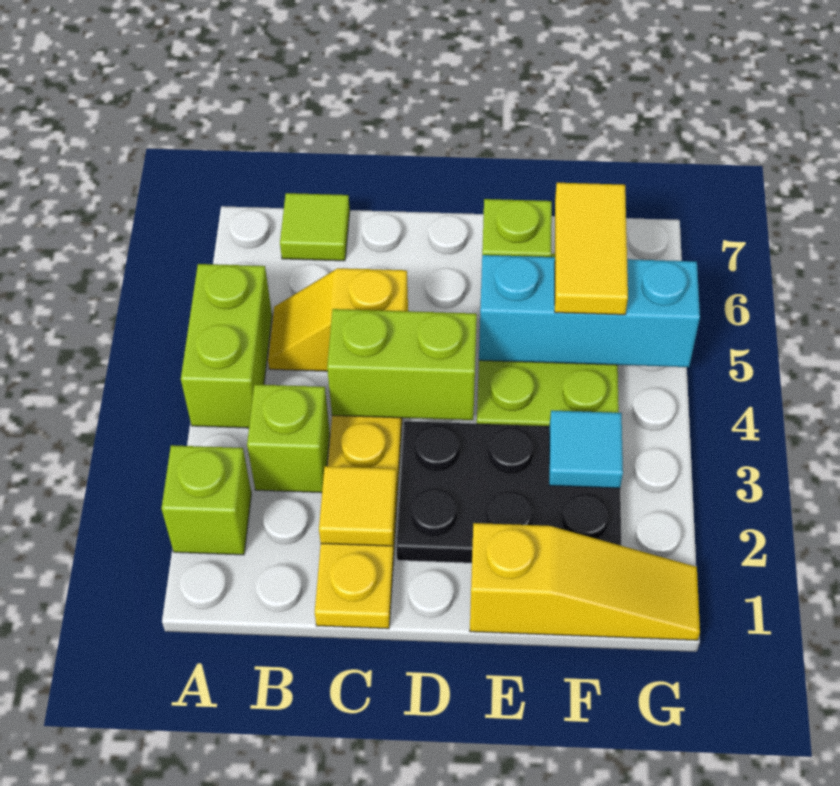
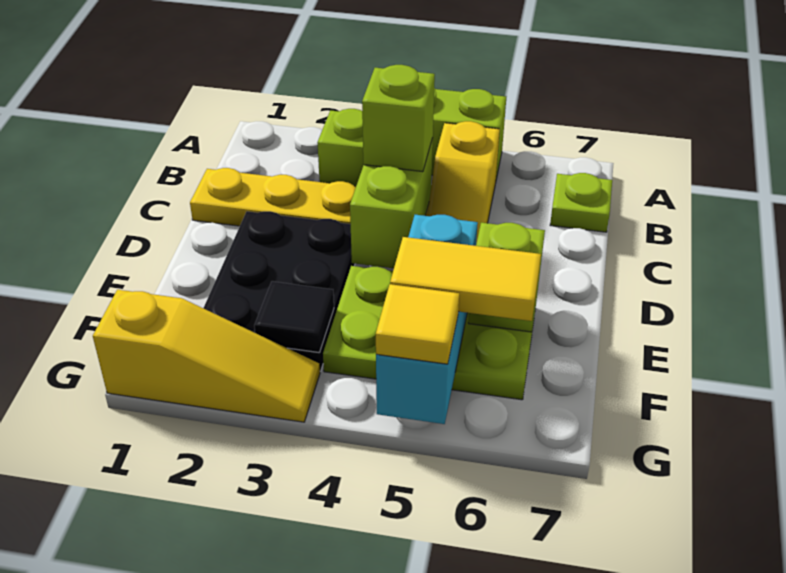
lime 1x1 brick [161,445,251,555] -> lime 1x1 brick moved to [362,65,435,172]
yellow 1x2 slope [268,268,408,371] -> yellow 1x2 slope turned to [427,121,500,243]
lime 1x1 tile [280,193,350,261] -> lime 1x1 plate [550,173,612,232]
yellow 1x1 tile [319,466,397,546] -> yellow 1x1 tile moved to [376,284,459,364]
yellow 1x3 slope [470,523,700,640] -> yellow 1x3 slope turned to [93,290,320,422]
cyan 1x1 tile [549,410,623,488] -> black 1x1 tile [254,281,334,353]

